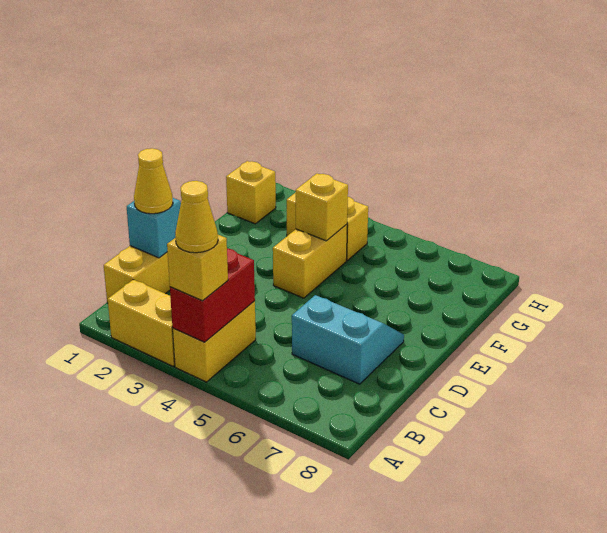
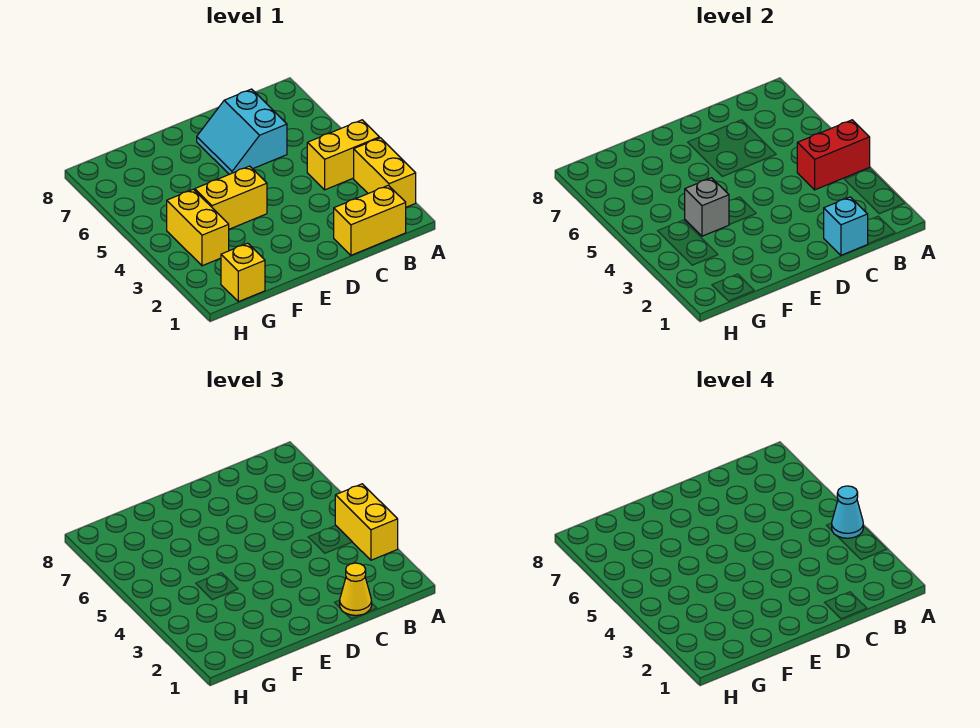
yellow 1x1 brick [167,235,228,301] -> yellow 1x2 brick [335,484,398,560]
yellow 1x1 cone [175,181,218,253] -> cyan 1x1 cone [832,486,863,538]
yellow 1x1 brick [296,173,348,241] -> grey 1x1 brick [685,178,729,236]

